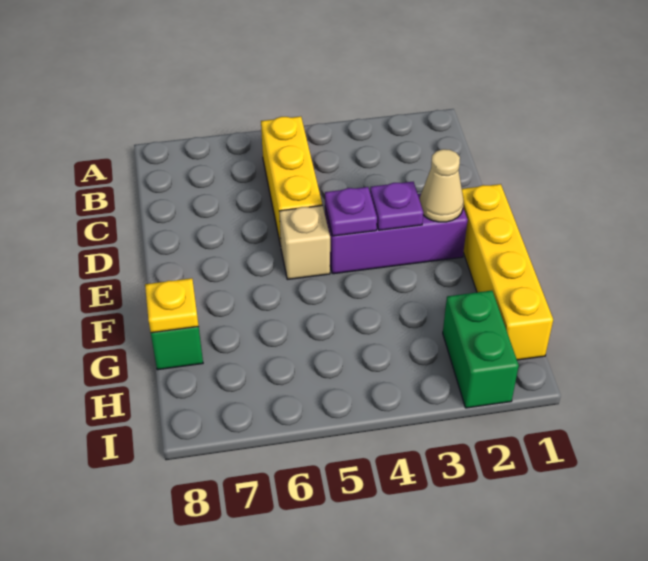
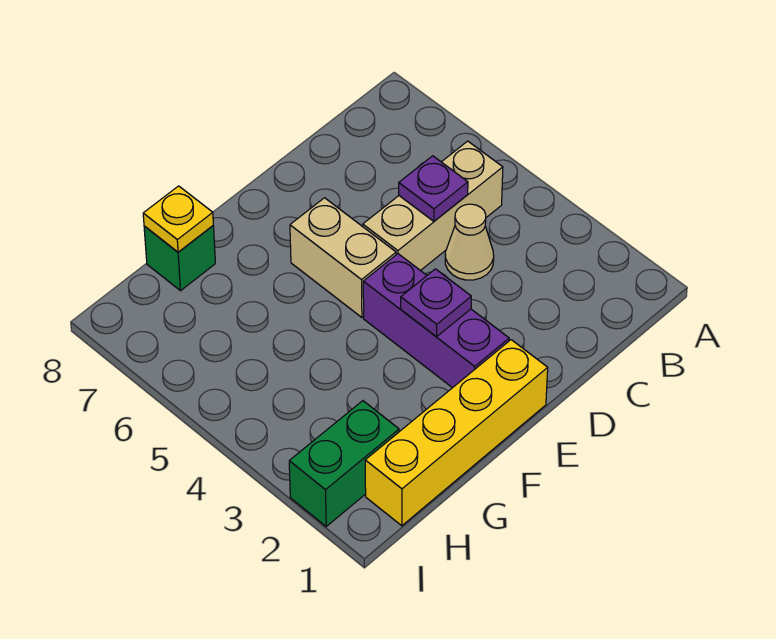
yellow 1x3 brick [261,116,322,246] -> tan 1x3 brick [363,141,503,271]
tan 1x1 cone [420,149,464,222] -> tan 1x1 cone moved to [445,204,494,280]
purple 1x1 plate [325,187,377,236] -> purple 1x1 plate moved to [399,156,468,221]
tan 1x1 brick [279,206,330,279] -> tan 1x2 brick [290,198,396,317]

